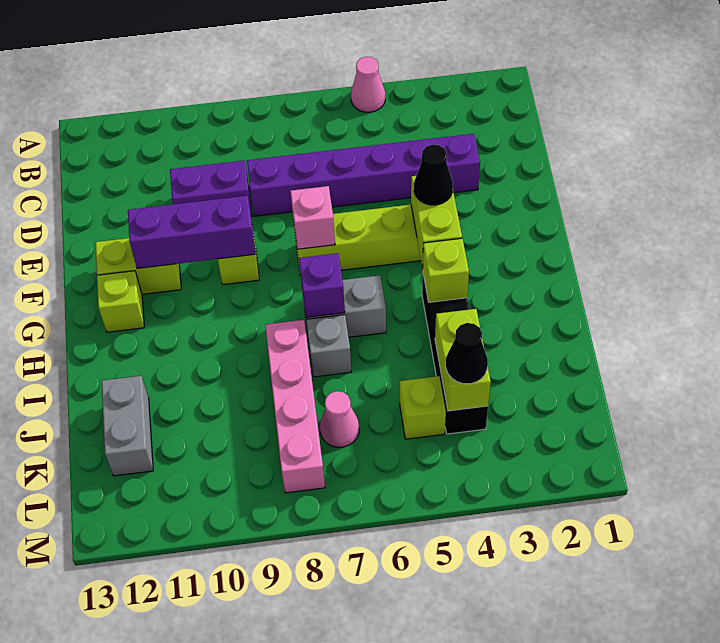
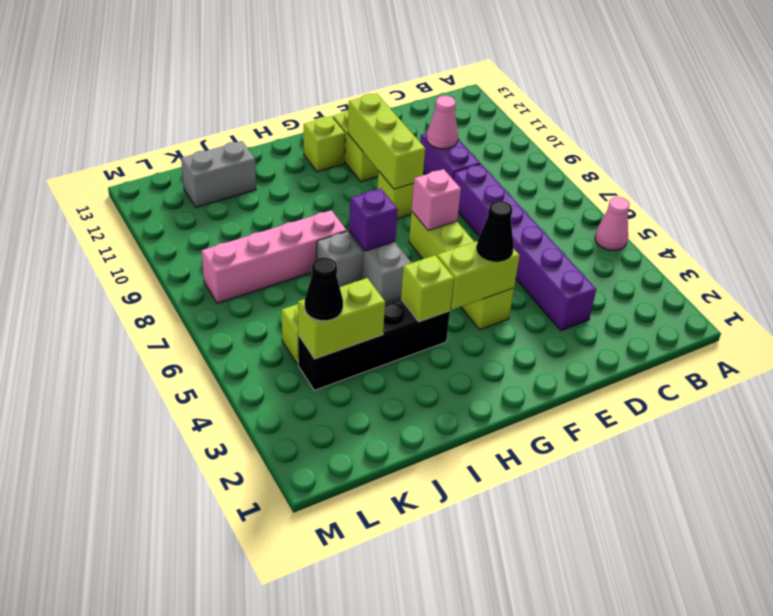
purple 1x3 brick [128,196,255,269] -> lime 1x3 brick [348,93,425,189]
pink 1x1 cone [320,391,359,447] -> pink 1x1 cone moved to [427,96,458,149]

